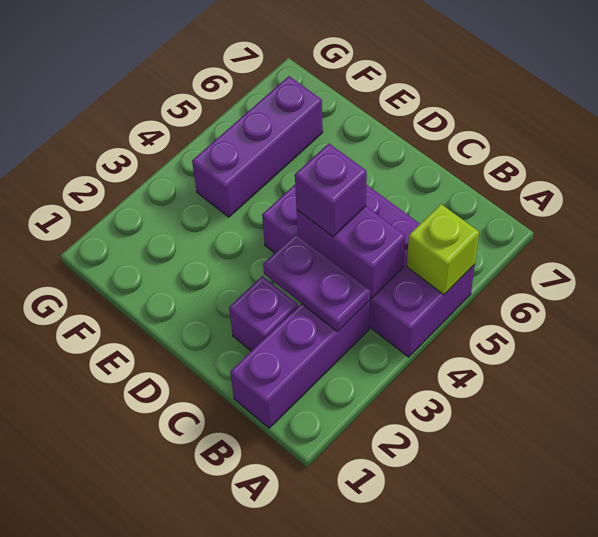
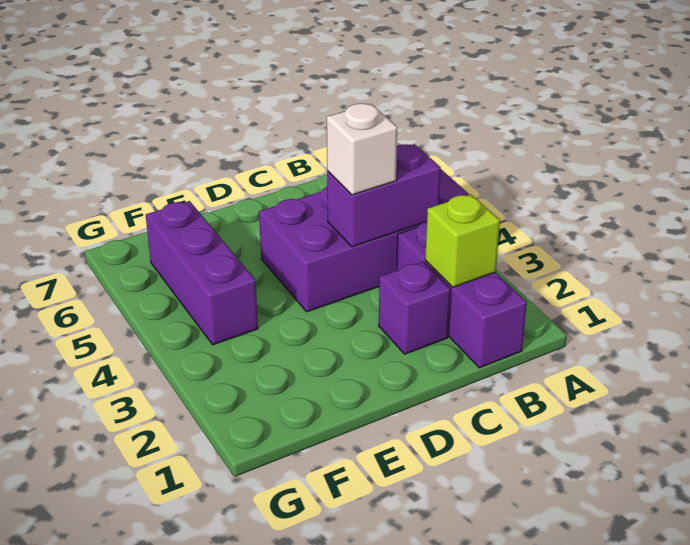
lime 1x1 brick [407,204,479,295] -> lime 1x1 brick moved to [425,194,500,287]
purple 1x2 plate [263,233,370,332] -> none
purple 1x1 brick [295,144,367,236] -> white 1x1 brick [327,103,397,195]

